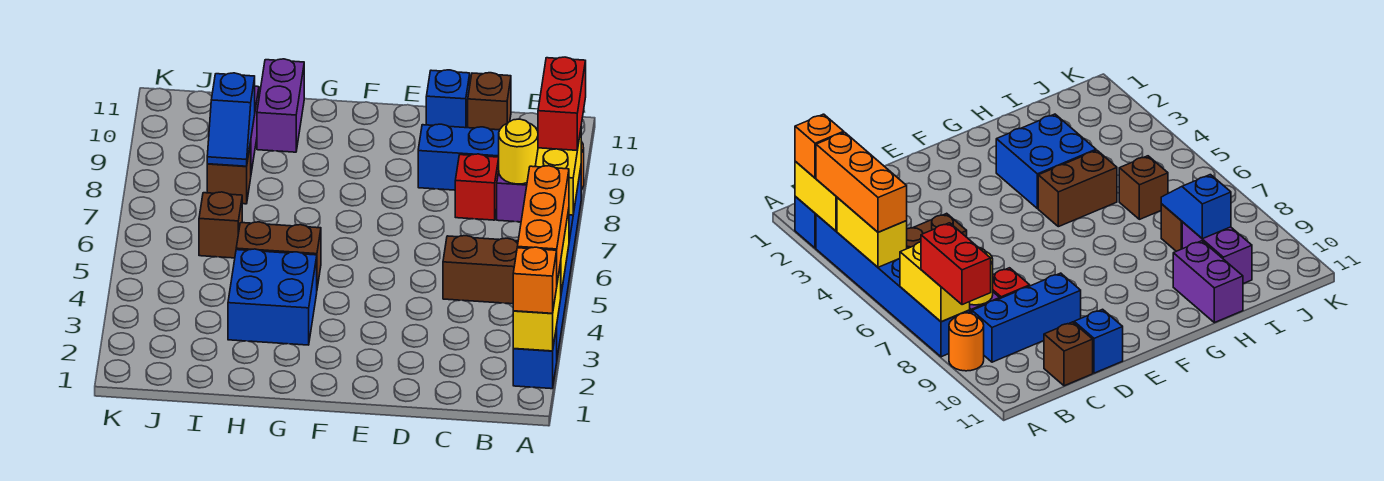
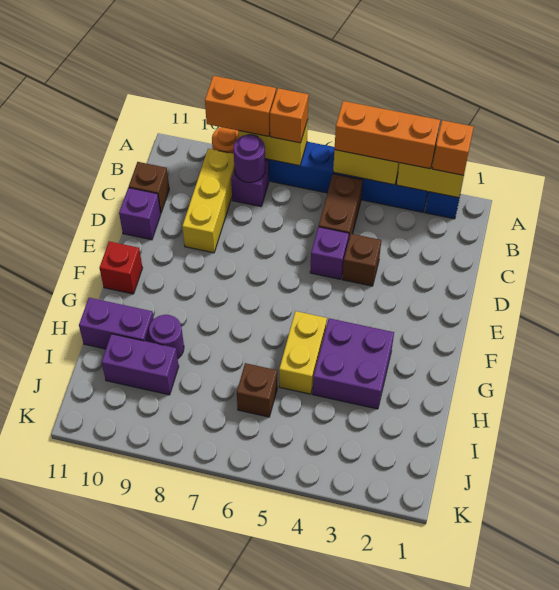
none -> orange 1x1 brick [270,88,309,143]
red 1x2 brick [538,57,586,150] -> orange 1x2 brick [205,76,276,136]
yellow 1x1 round brick [499,119,538,184] -> purple 1x1 round brick [234,135,265,183]
blue 1x3 brick [418,124,500,190] -> yellow 1x3 brick [182,149,234,253]
red 1x1 brick [455,154,499,220] -> red 1x1 brick moved to [100,241,142,294]
none -> purple 1x1 brick [310,227,349,279]
blue 1x1 brick [426,70,470,128] -> purple 1x1 brick [119,188,161,240]
blue 2x2 brick [228,249,317,345] -> purple 2x2 brick [313,318,394,409]
brown 1x2 brick [236,222,321,288] -> yellow 1x2 brick [279,311,327,394]
none -> purple 1x1 round brick [149,315,184,358]
brown 1x1 brick [207,142,251,204] -> brown 1x1 brick moved to [342,234,381,286]
blue 1x2 slope [207,73,255,166] -> none

